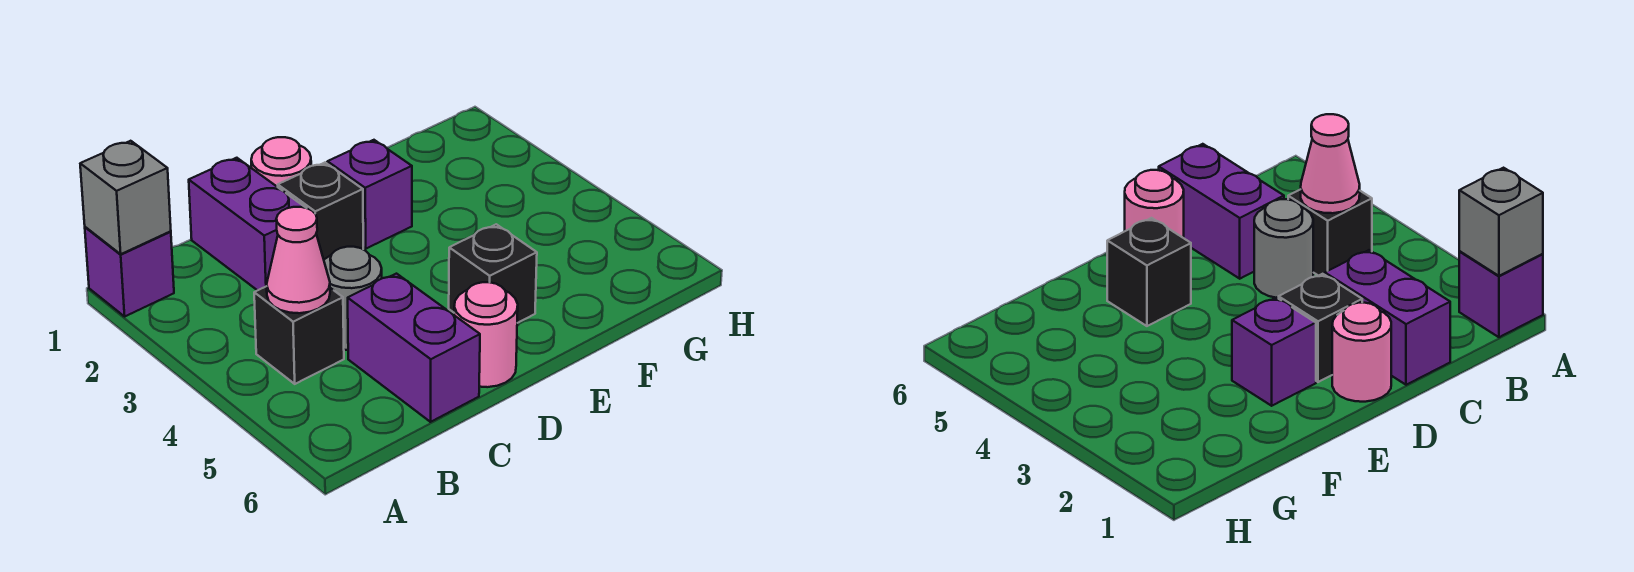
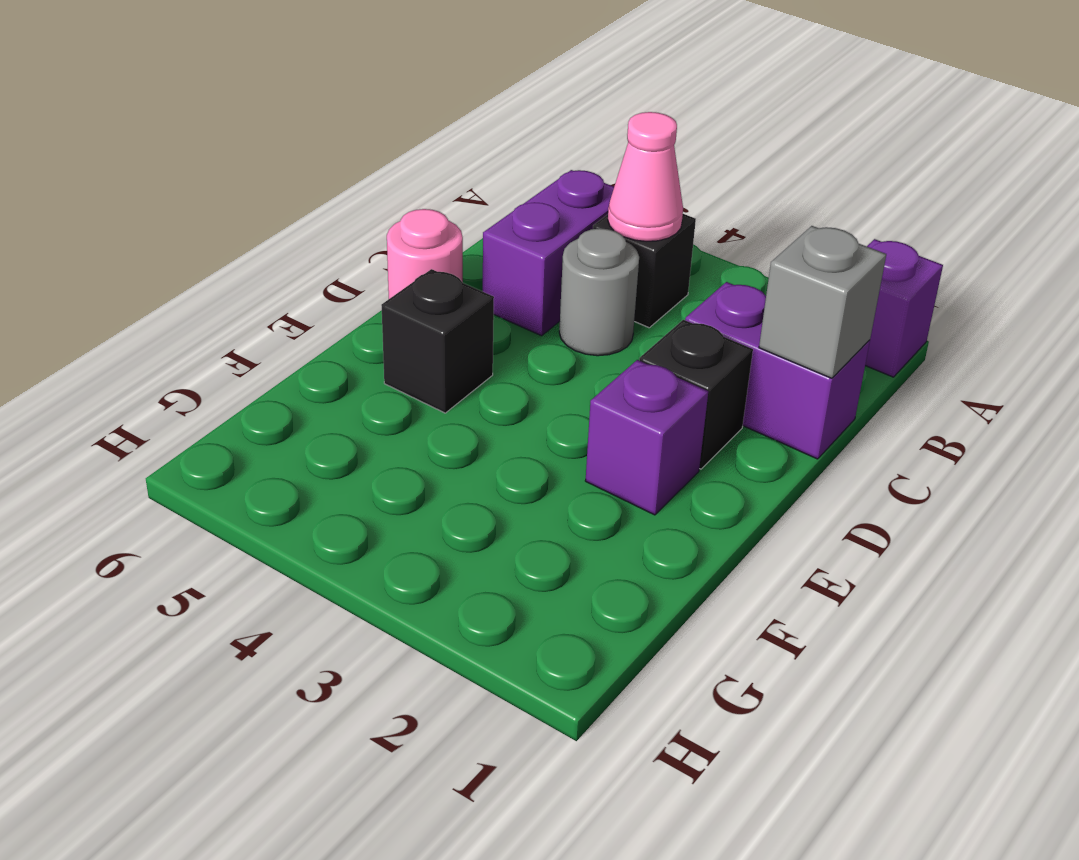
grey 1x1 brick [80,141,171,254] -> grey 1x1 brick moved to [759,226,886,378]
purple 1x2 brick [348,274,480,422] -> purple 1x2 brick turned to [483,170,614,336]
pink 1x1 round brick [251,137,311,187] -> none

